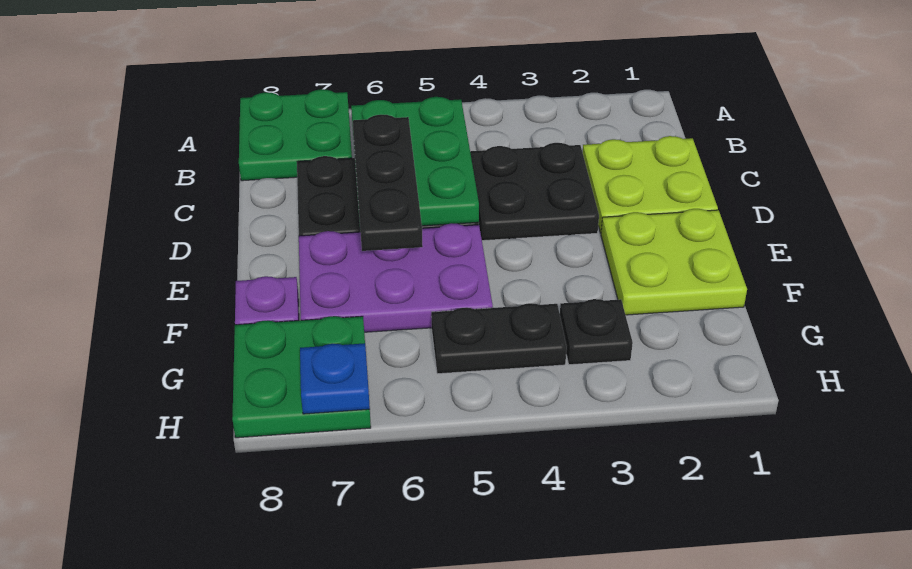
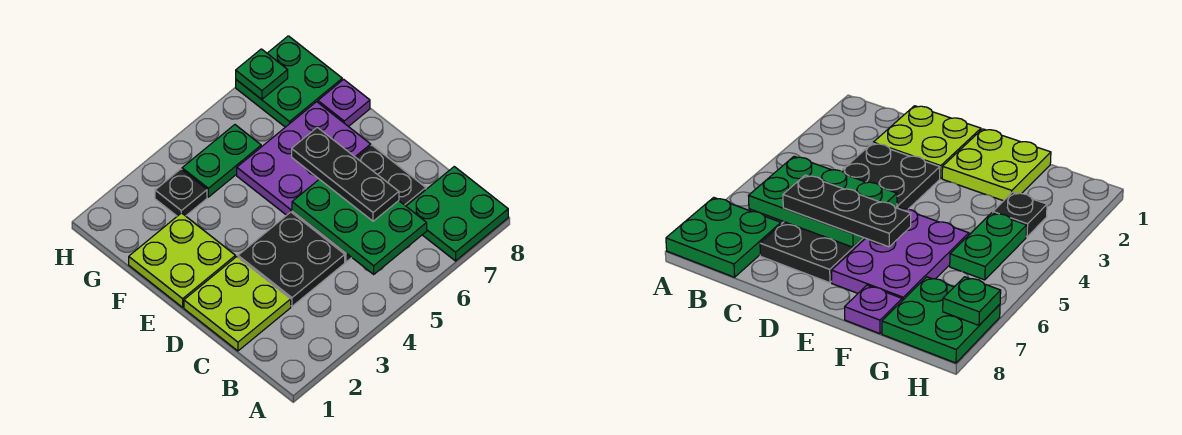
black 1x2 plate [431,303,567,374] -> green 1x2 plate [182,125,261,197]
blue 1x1 plate [300,343,370,414] -> green 1x1 plate [236,49,288,99]

